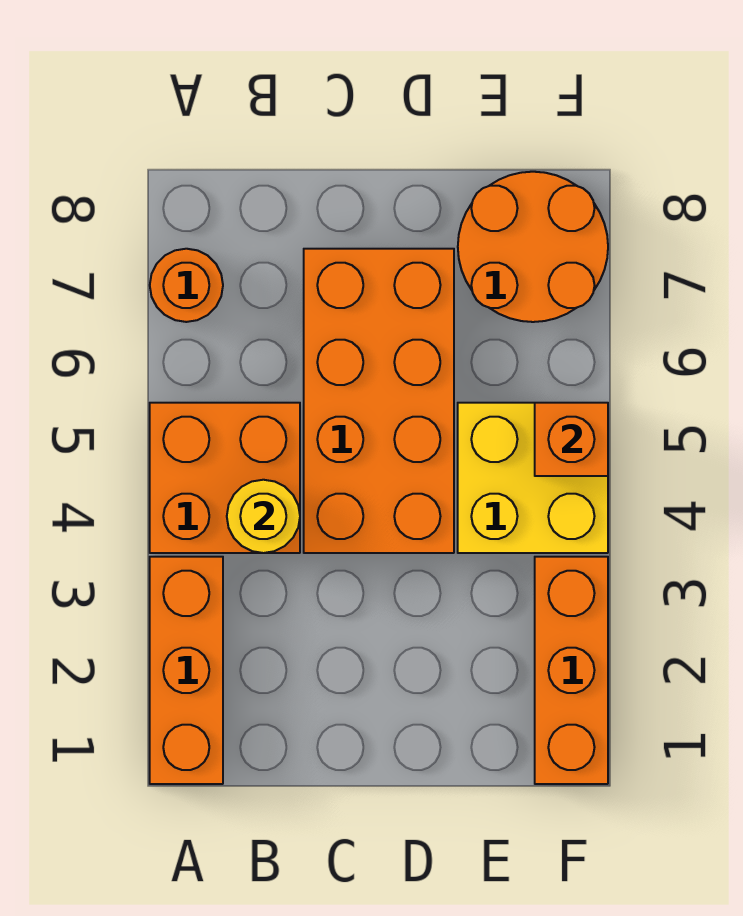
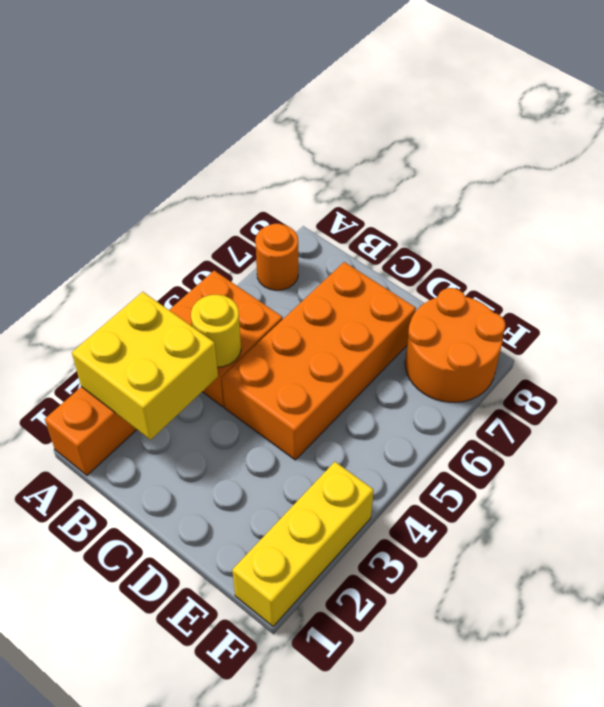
yellow 2x2 brick [458,403,608,553] -> yellow 2x2 brick moved to [72,292,218,440]
orange 1x3 brick [535,557,608,784] -> yellow 1x3 brick [232,462,374,626]
orange 1x1 brick [535,403,608,476] -> none

